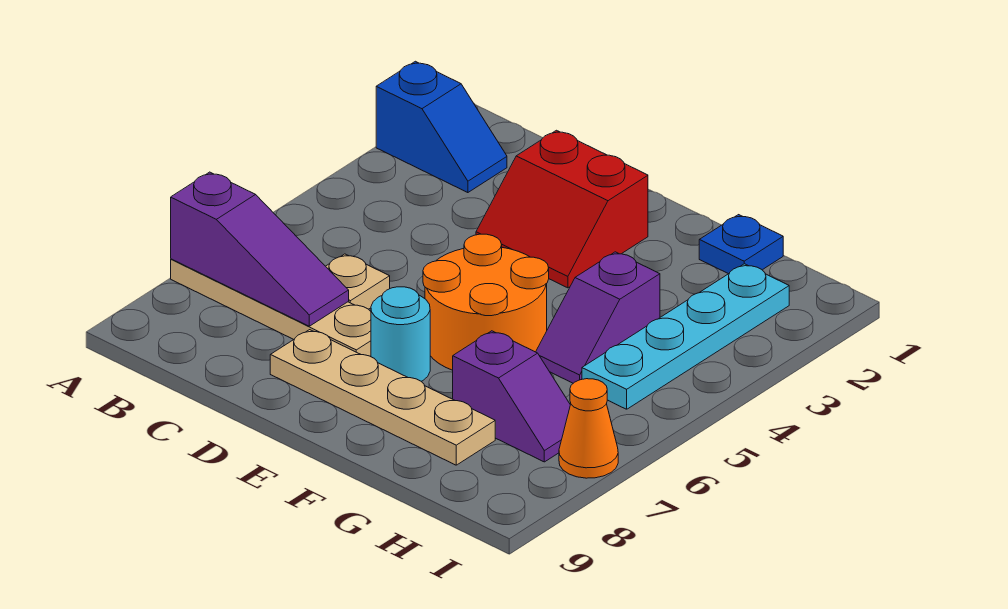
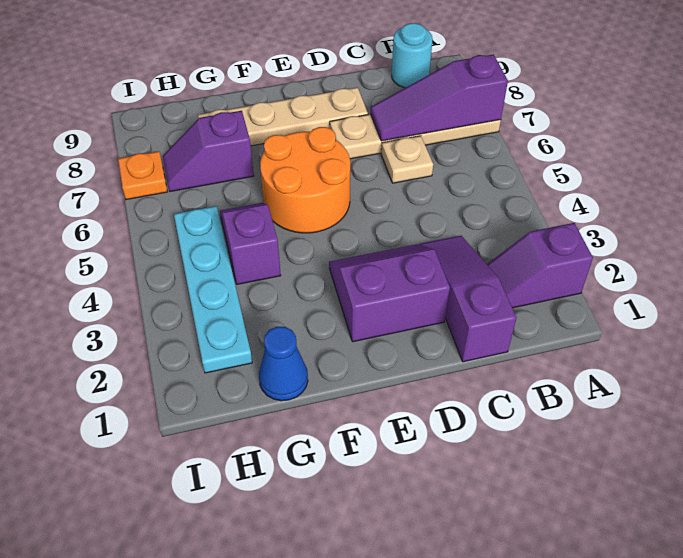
blue 1x2 slope [376,61,507,193] -> purple 1x2 slope [487,223,593,308]
none -> purple 1x3 slope [419,236,517,362]
red 2x2 slope [476,130,648,288] -> purple 2x2 slope [329,244,450,342]
cyan 1x1 round brick [371,287,430,381] -> cyan 1x1 round brick moved to [392,23,433,88]
blue 1x1 plate [699,215,783,274] -> blue 1x1 cone [259,327,308,401]
orange 1x1 cone [559,379,618,478] -> orange 1x1 plate [118,151,167,200]

